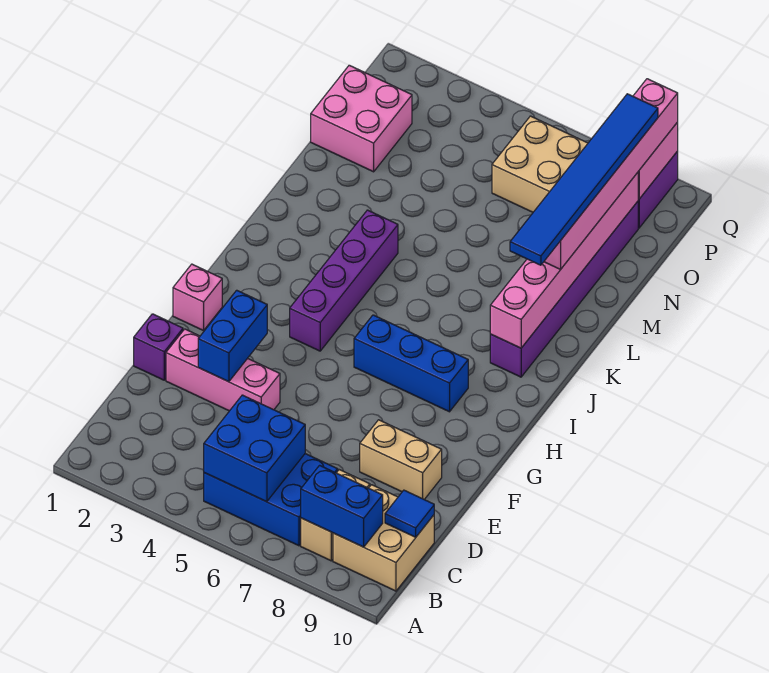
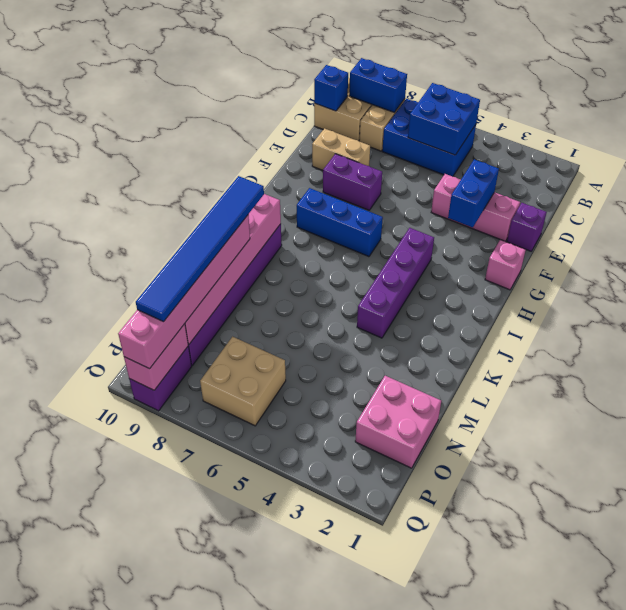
blue 1x1 tile [385,490,434,537] -> blue 1x1 brick [314,65,348,111]
none -> purple 1x2 brick [323,154,382,210]

